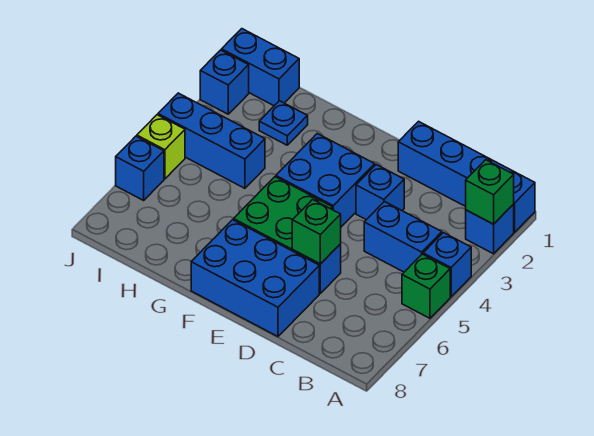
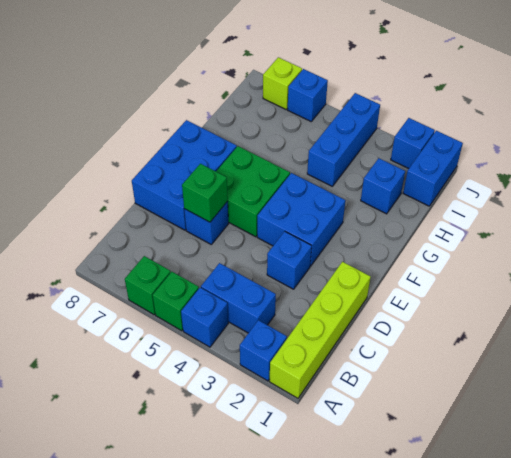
blue 1x4 brick [398,121,535,232] -> lime 1x4 brick [270,262,371,398]
green 1x1 brick [466,160,514,224] -> green 1x1 brick moved to [125,256,171,315]
blue 1x2 brick [364,202,442,272] -> blue 1x2 brick turned to [201,263,276,333]
blue 1x1 plate [259,101,308,145] -> blue 1x1 brick [361,158,405,214]
lime 1x1 brick [137,115,185,179] -> lime 1x1 brick moved to [263,57,302,109]

